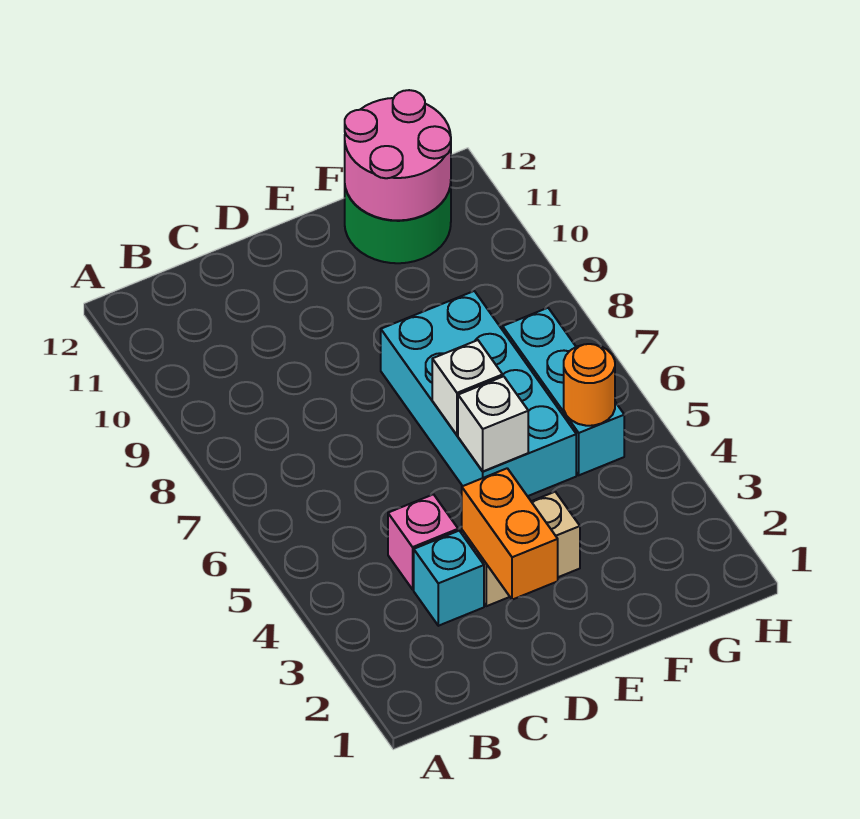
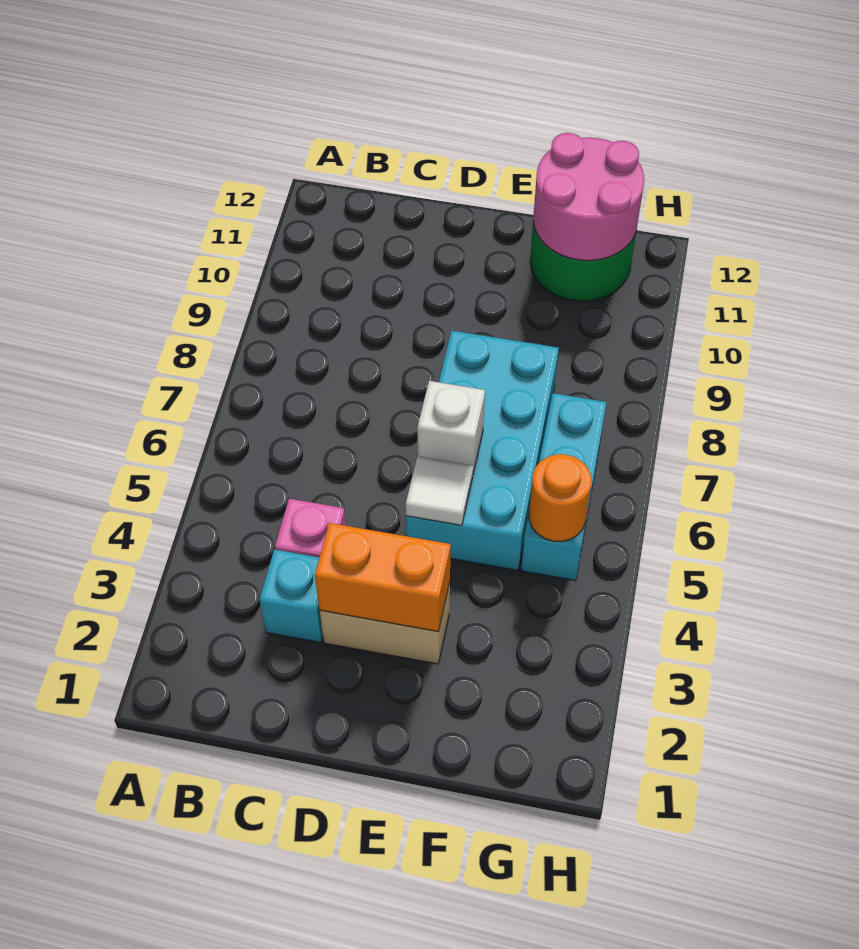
orange 1x2 brick [462,468,558,600] -> orange 1x2 brick turned to [315,523,451,632]
white 1x1 brick [458,376,528,471] -> white 1x1 tile [406,456,473,525]

